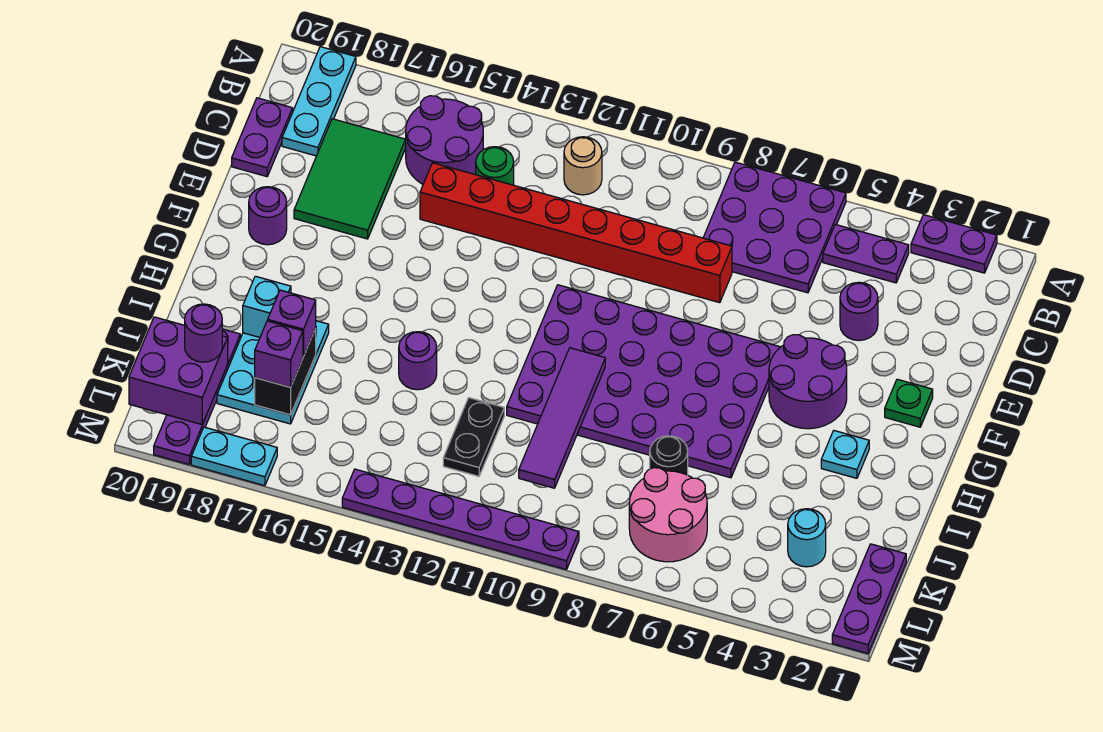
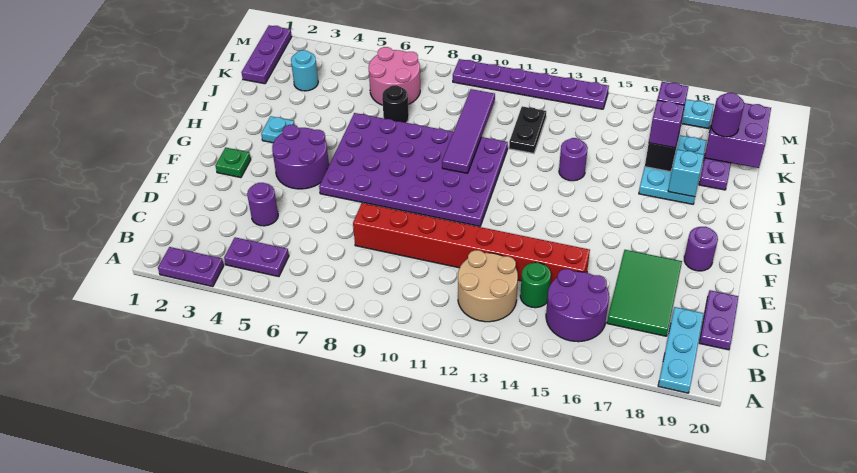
purple 3x3 plate [703,162,846,293] -> none
tan 1x1 round brick [564,137,602,195] -> tan 2x2 round brick [458,250,518,322]

